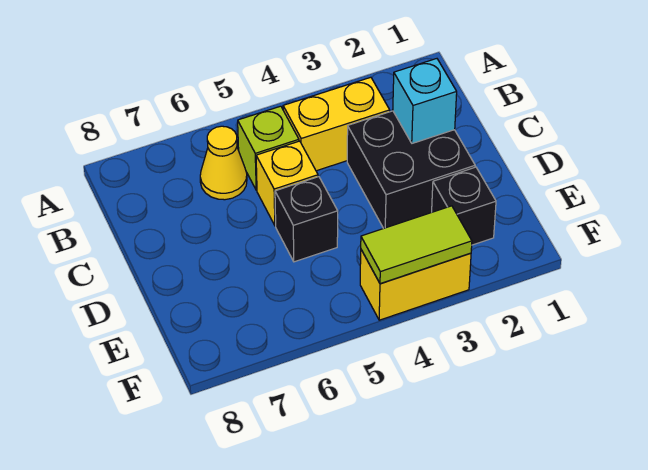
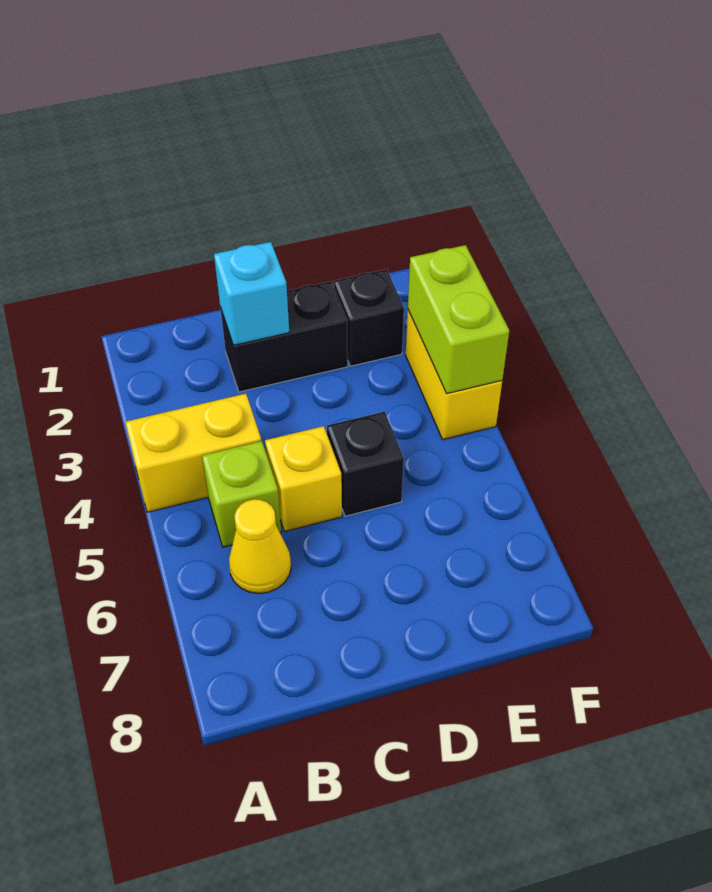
yellow 1x2 brick [283,77,390,171] -> yellow 1x2 brick turned to [125,394,261,512]
black 2x2 brick [347,111,475,228] -> black 1x2 brick [220,281,348,392]
lime 1x2 tile [361,206,472,284] -> lime 1x2 brick [408,245,509,394]

